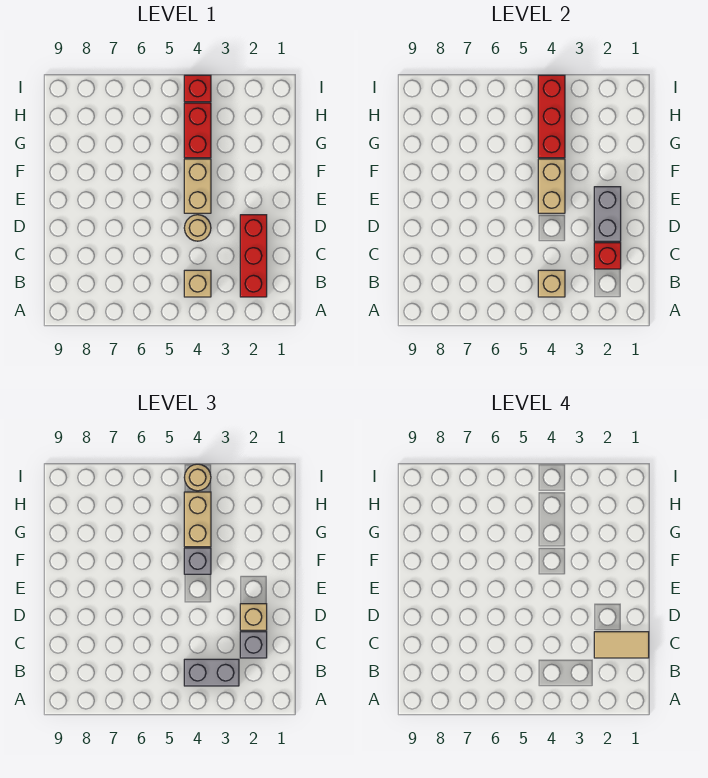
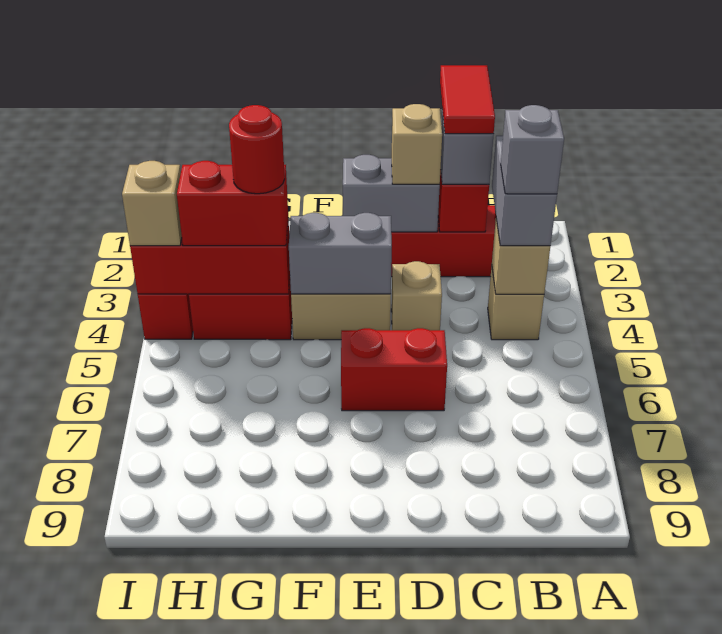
tan 1x2 tile [594,632,649,658] -> red 1x2 tile [440,65,495,134]
tan 1x1 round brick [184,215,211,241] -> tan 1x1 brick [391,261,442,330]
none -> red 1x2 brick [341,328,447,411]
tan 1x2 brick [538,159,565,213] -> grey 1x2 brick [289,213,392,294]
grey 1x1 brick [184,548,211,574] -> grey 1x1 brick moved to [501,105,564,194]
tan 1x2 brick [184,492,211,547] -> red 1x2 brick [177,161,288,246]
none -> red 1x1 round brick [229,105,285,194]
tan 1x1 round brick [184,464,211,491] -> tan 1x1 brick [122,161,182,246]

